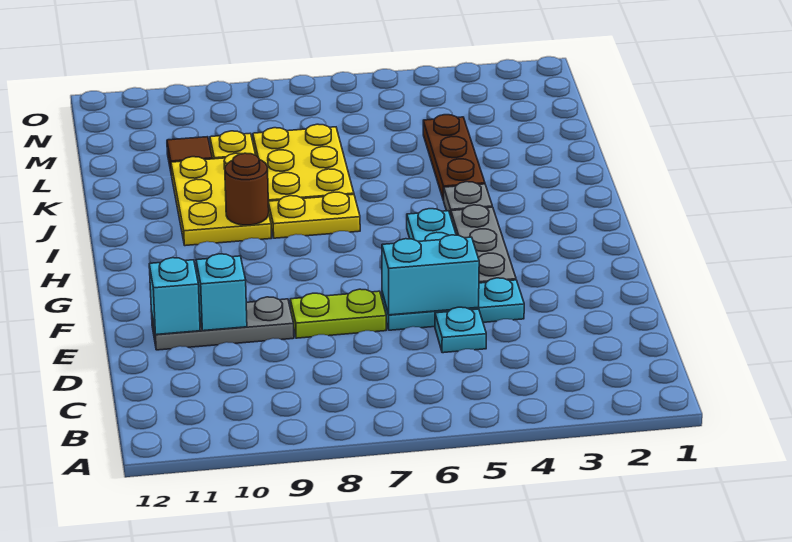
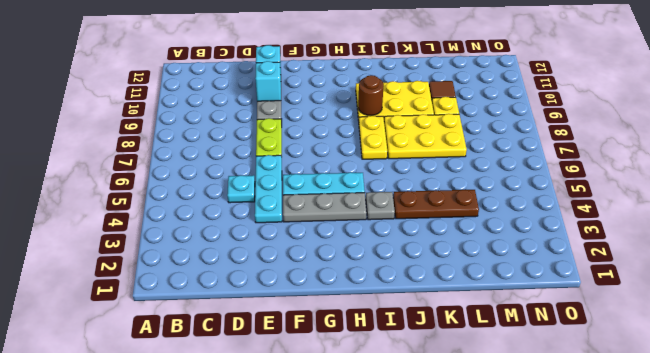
cyan 1x2 brick [382,235,479,315] -> none

